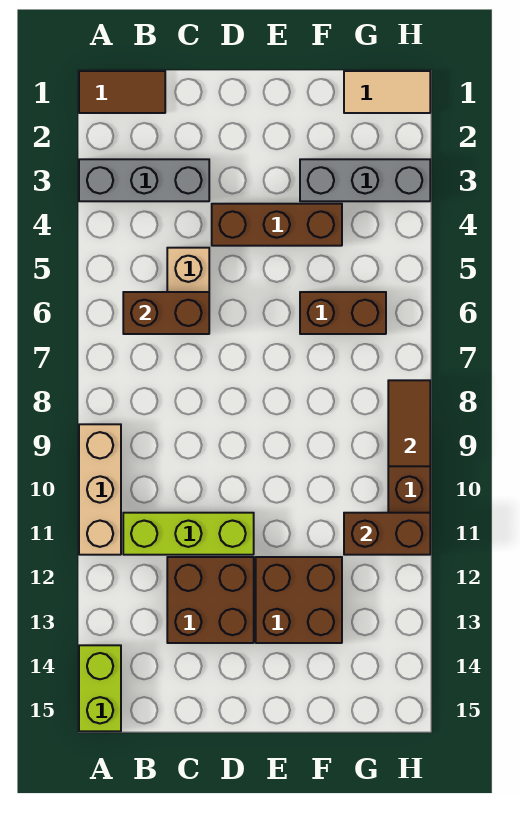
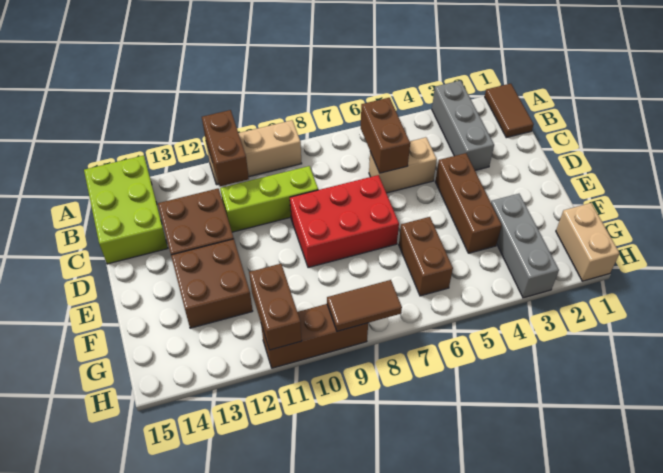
none -> brown 1x2 brick [202,110,249,186]
lime 1x2 brick [79,645,121,731] -> lime 2x3 brick [84,155,168,264]
lime 1x3 brick [123,513,254,555] -> lime 1x3 brick turned to [220,166,318,232]
none -> red 2x3 brick [290,175,399,268]
tan 1x2 tile [344,71,430,113] -> tan 1x2 brick [556,203,620,281]

